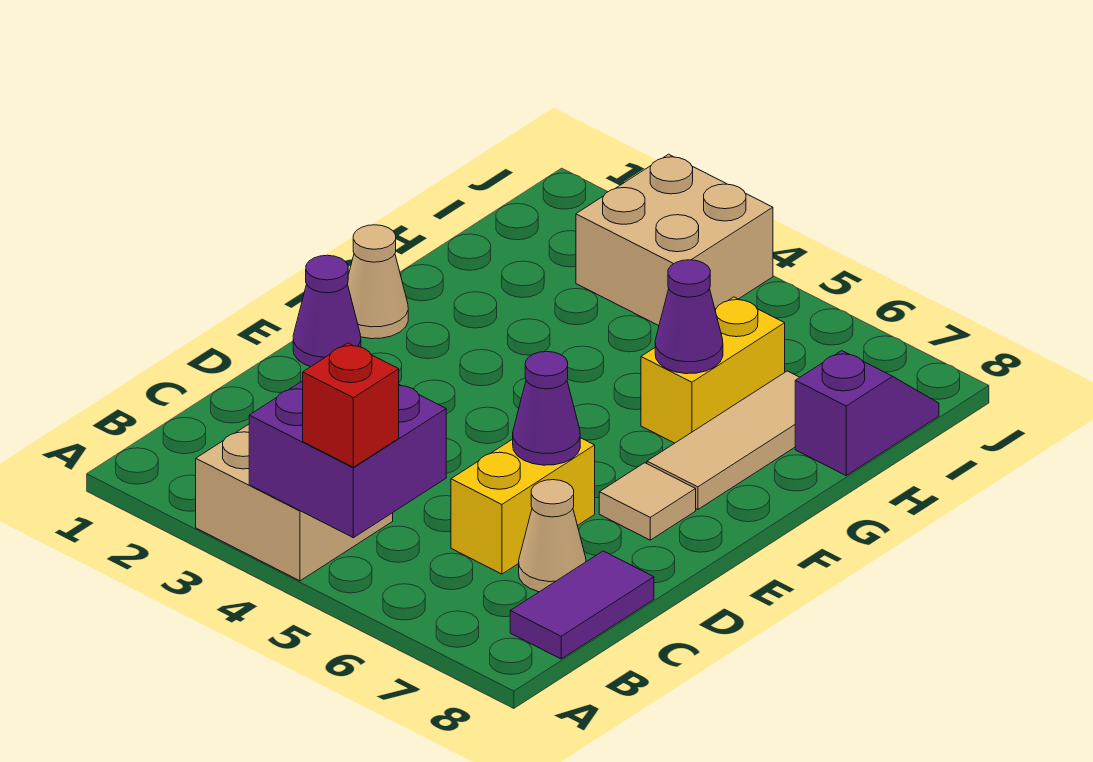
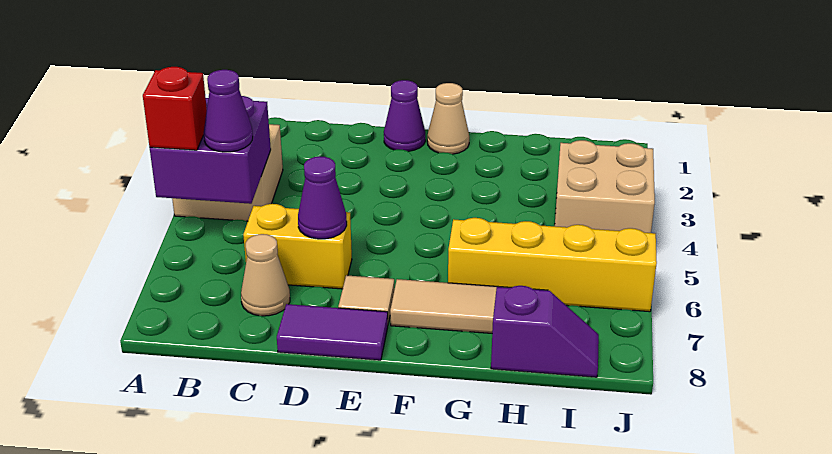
purple 1x2 tile [510,551,654,659] -> purple 1x2 tile moved to [277,304,388,360]
yellow 1x2 brick [641,297,785,443] -> yellow 1x4 brick [448,218,657,312]
purple 1x1 cone [655,260,723,374] -> purple 1x1 cone moved to [204,70,253,152]

